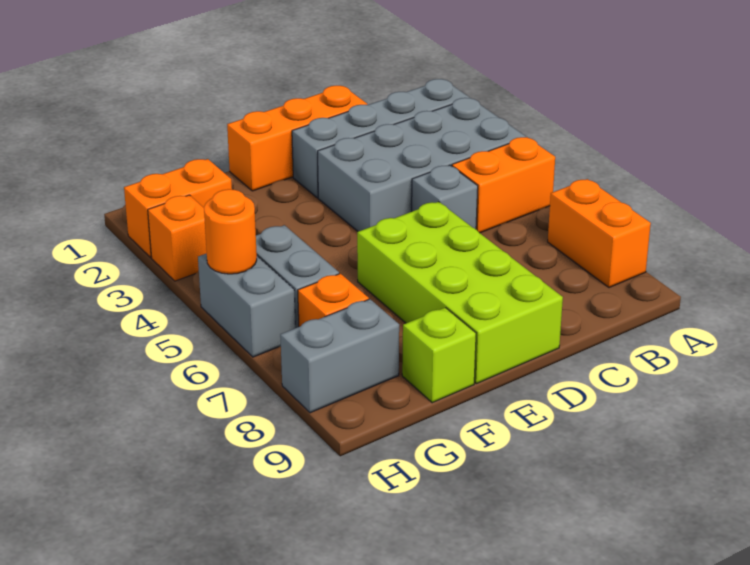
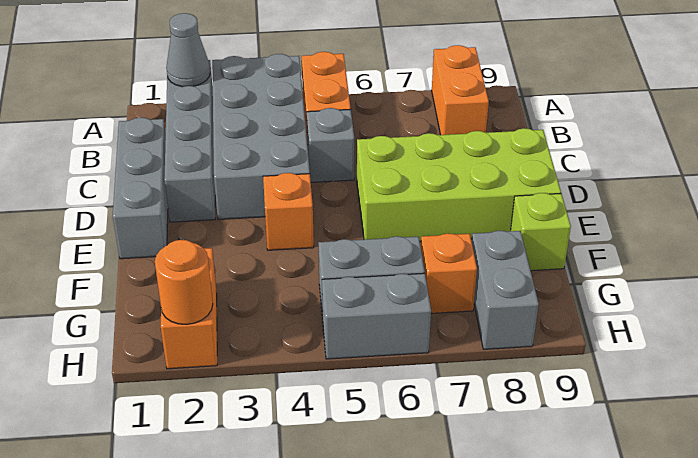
none -> grey 1x1 cone [166,13,210,87]
orange 1x2 brick [548,179,651,288] -> orange 1x2 brick turned to [432,45,489,135]
orange 1x3 brick [227,86,367,191] -> grey 1x3 brick [113,118,168,259]
orange 1x1 brick [148,195,207,281] -> orange 1x1 brick moved to [263,173,314,250]
orange 1x1 round brick [204,189,257,274] -> orange 1x1 round brick moved to [155,240,213,324]

